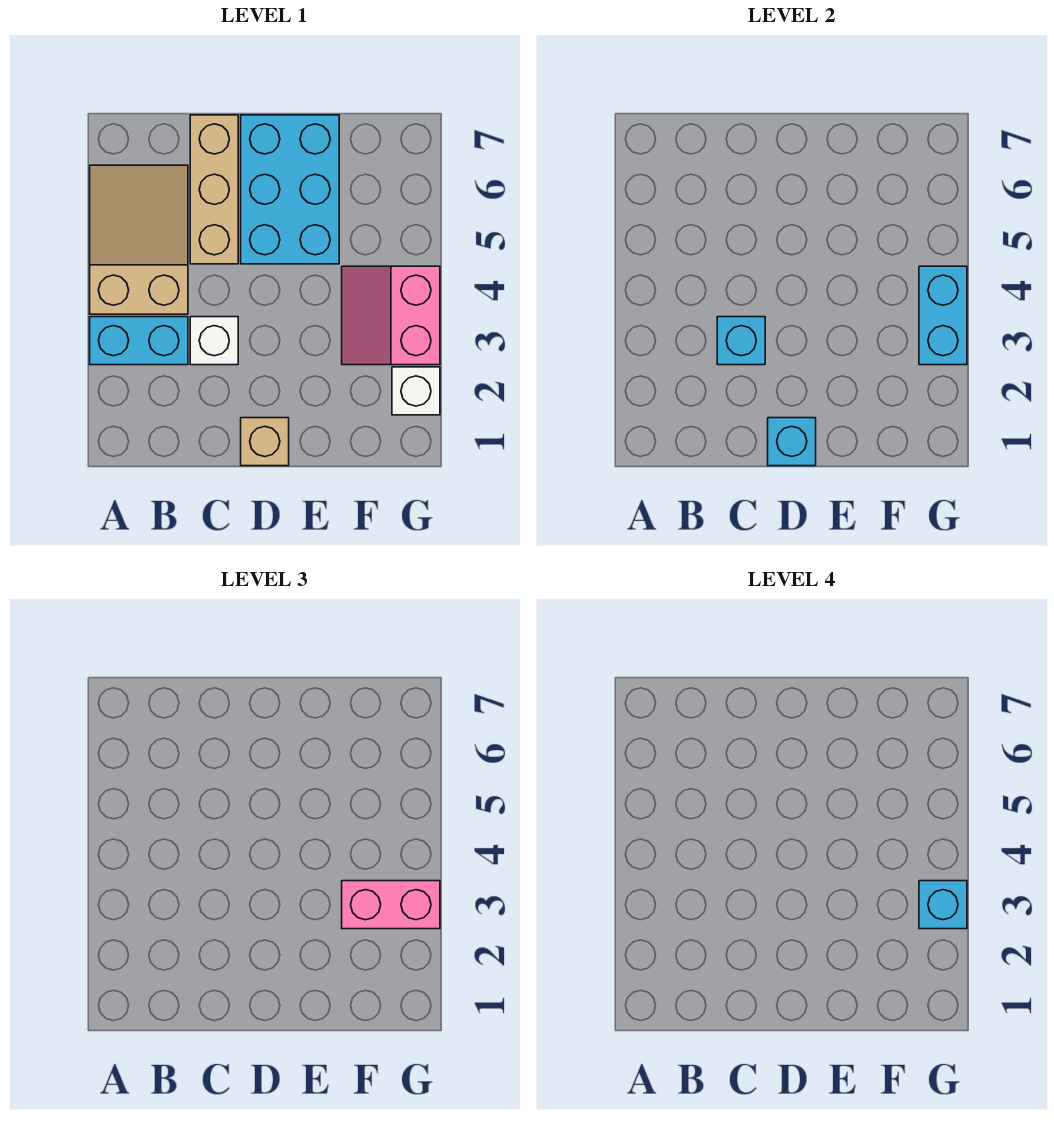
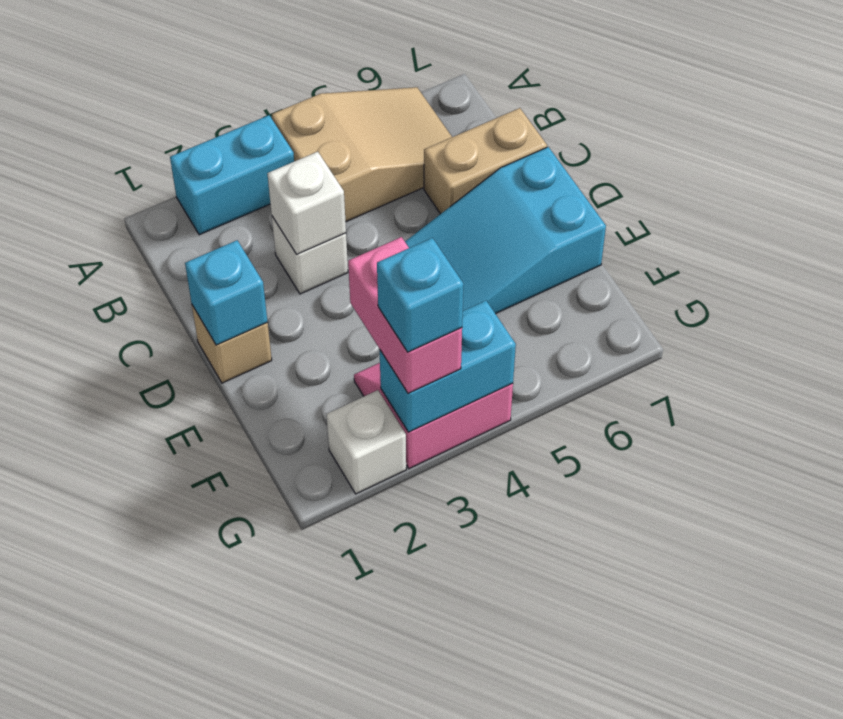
cyan 1x2 brick [90,317,188,365] -> cyan 1x2 brick turned to [170,115,294,235]
cyan 1x1 brick [717,317,765,365] -> white 1x1 brick [267,152,346,254]
tan 1x3 brick [190,115,238,264] -> tan 1x2 brick [424,108,547,214]
cyan 2x3 brick [241,115,339,264] -> cyan 2x3 slope [405,147,606,314]

